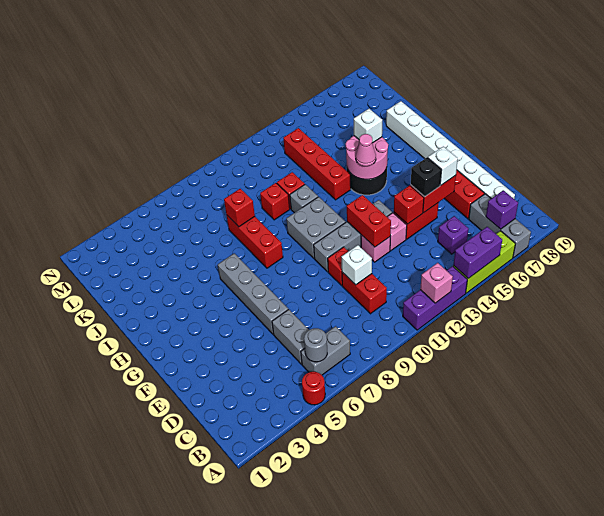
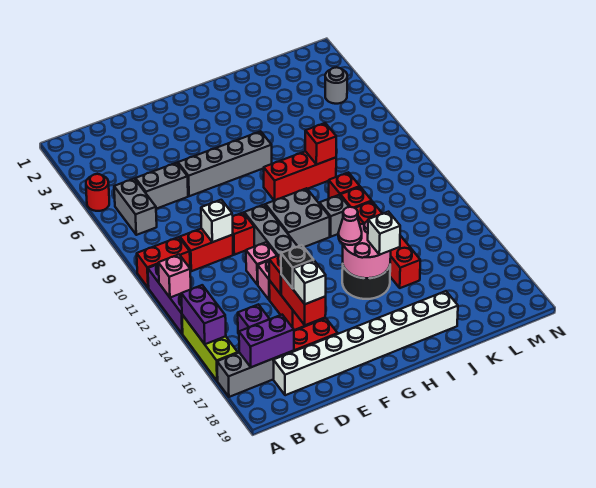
grey 1x1 round brick [304,328,327,362] -> grey 1x1 round brick moved to [325,67,347,104]
purple 1x1 brick [486,190,518,229] -> purple 1x2 brick [239,315,294,367]
red 1x2 brick [347,195,391,247] -> red 1x2 brick moved to [137,237,190,288]
red 1x4 brick [283,128,351,200] -> red 1x4 brick turned to [355,202,420,288]

